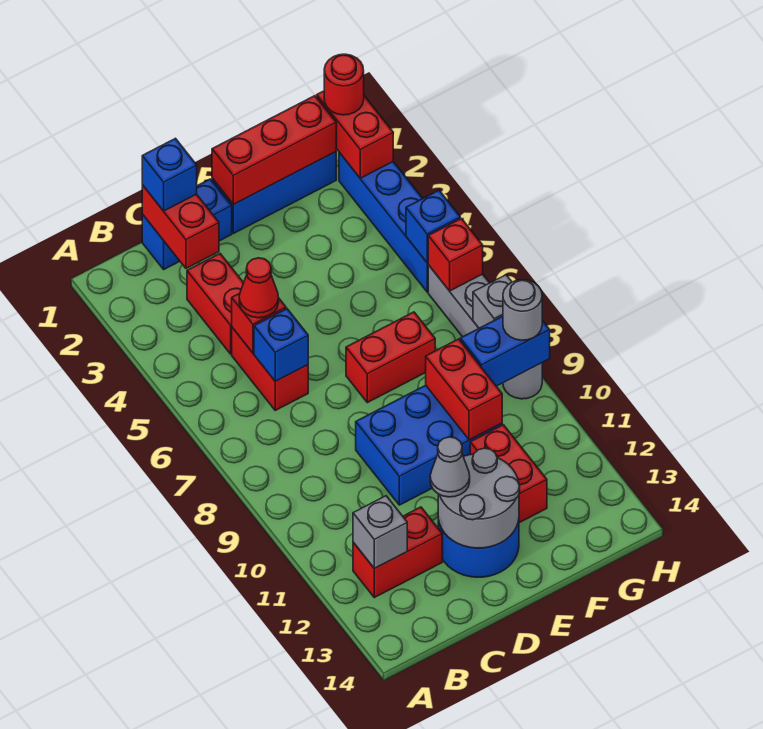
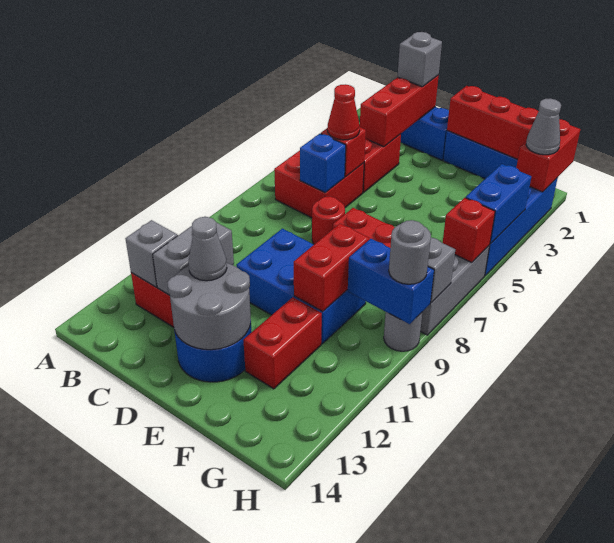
red 1x2 brick [142,185,219,268] -> red 1x3 brick [360,75,439,147]
blue 1x1 brick [142,138,197,211] -> grey 1x1 brick [398,32,442,87]
red 1x2 brick [232,328,308,410] -> red 2x2 brick [274,151,364,218]
none -> grey 1x2 brick [153,222,234,295]
red 1x1 round brick [324,54,364,115] -> red 1x1 round brick moved to [312,197,345,244]
none -> grey 1x1 cone [526,99,561,155]
blue 1x1 brick [406,190,460,263] -> blue 1x2 brick [466,164,531,244]

